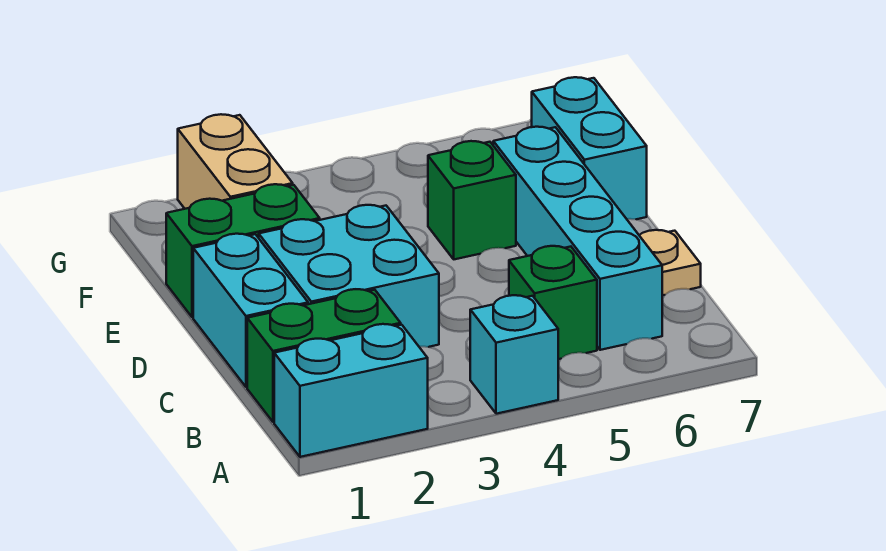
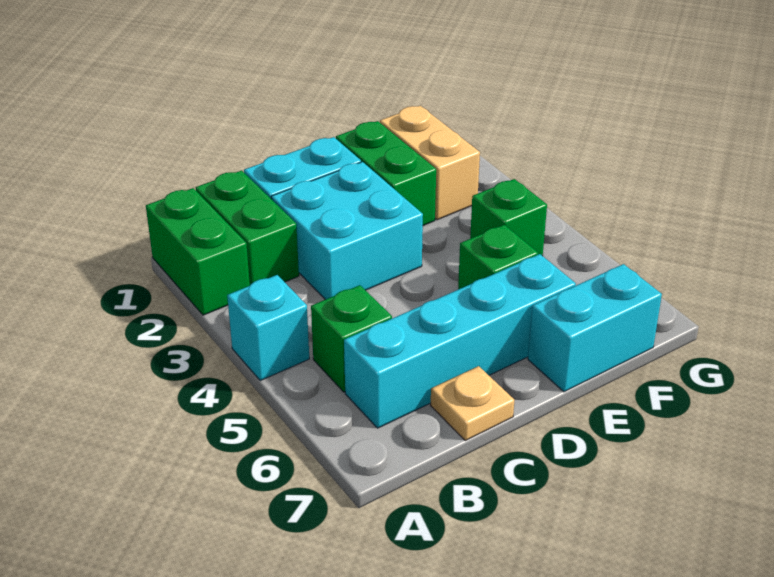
cyan 1x2 brick [274,324,428,457] -> green 1x2 brick [146,188,250,315]
tan 1x2 brick [178,114,293,209] -> tan 1x2 brick turned to [380,106,480,220]
none -> green 1x1 brick [470,179,547,256]

